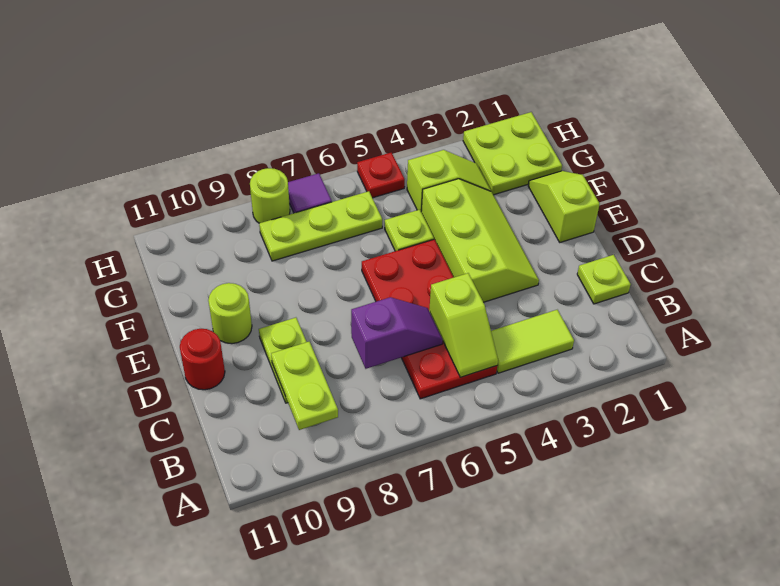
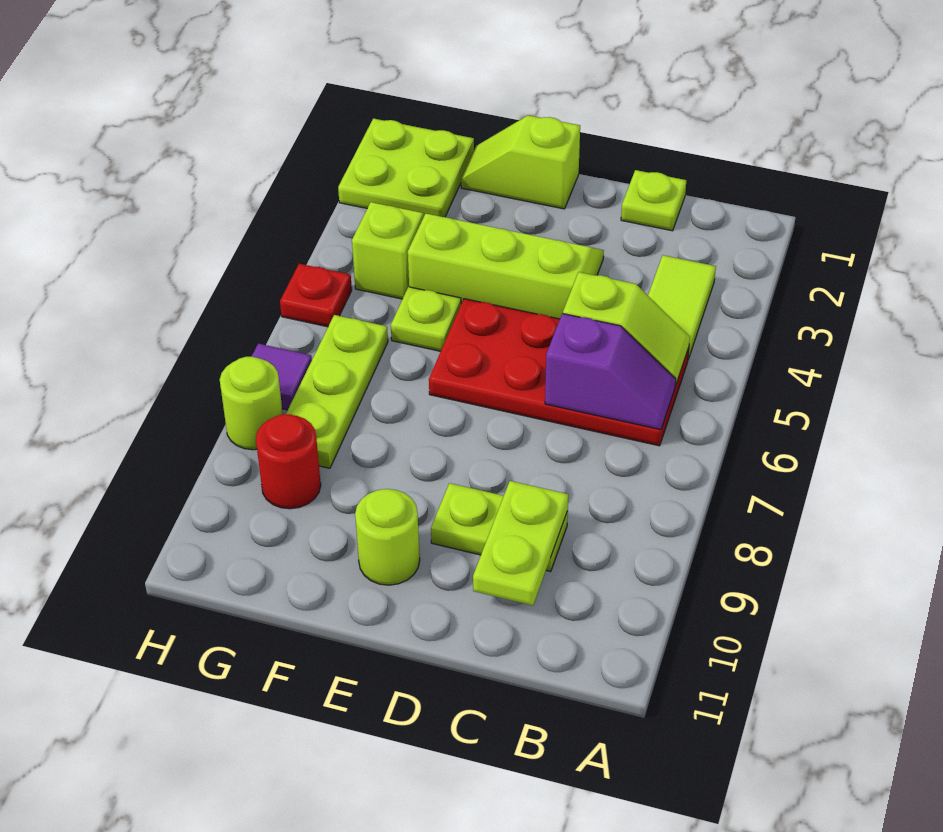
lime 1x2 plate [271,342,338,430] -> lime 1x2 plate turned to [473,481,568,605]
purple 1x2 slope [351,297,443,369] -> purple 1x2 slope turned to [545,314,676,430]
red 1x1 round brick [180,329,225,390] -> red 1x1 round brick moved to [256,414,321,509]

